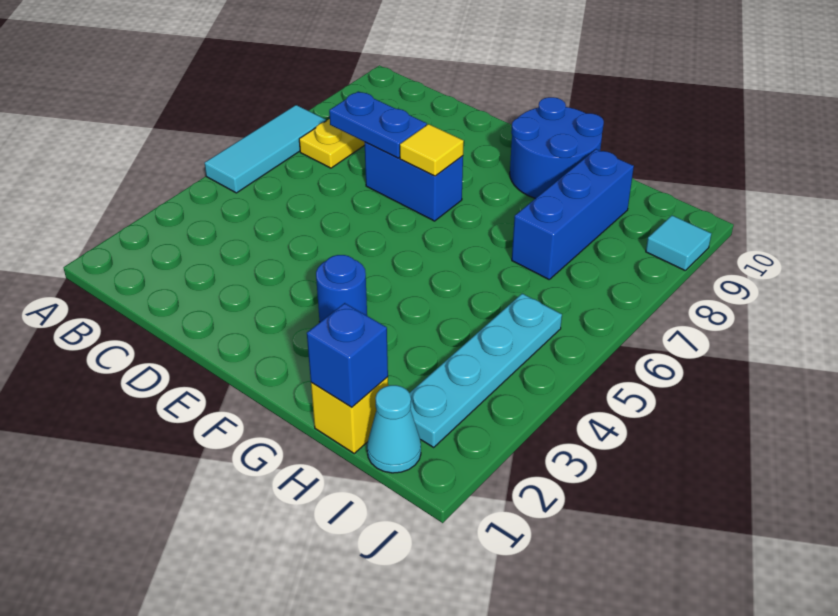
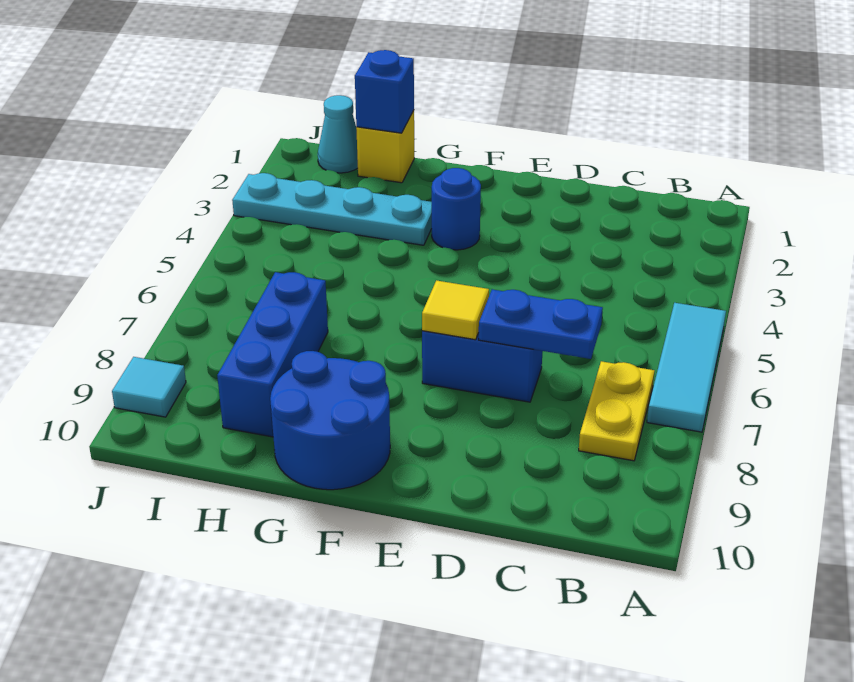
cyan 1x4 plate [410,294,562,447] -> cyan 1x4 plate turned to [232,173,432,245]

